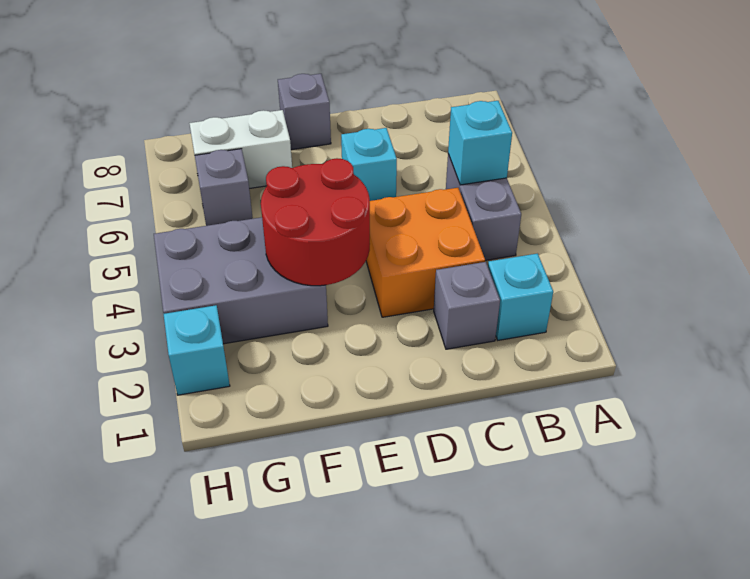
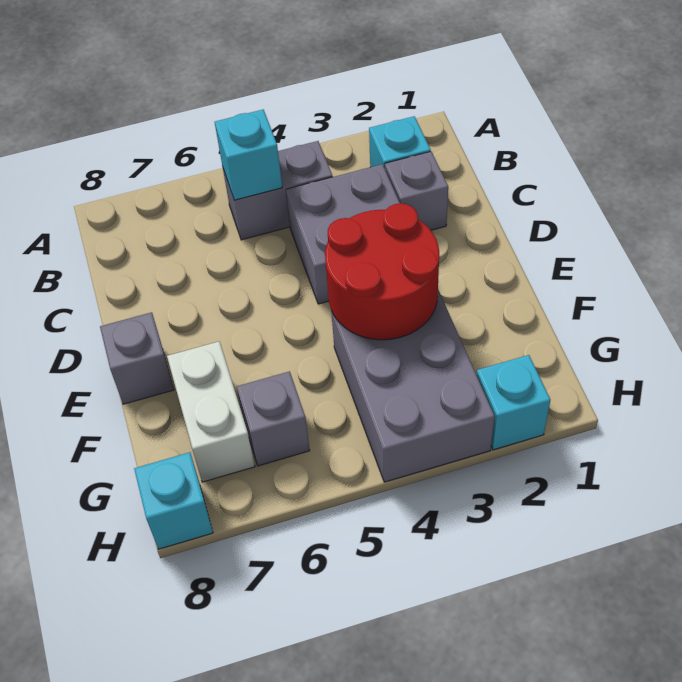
orange 2x2 brick [366,188,485,317] -> grey 2x2 brick [286,164,400,304]
cyan 1x1 brick [341,128,397,201] -> cyan 1x1 brick moved to [134,452,213,549]

